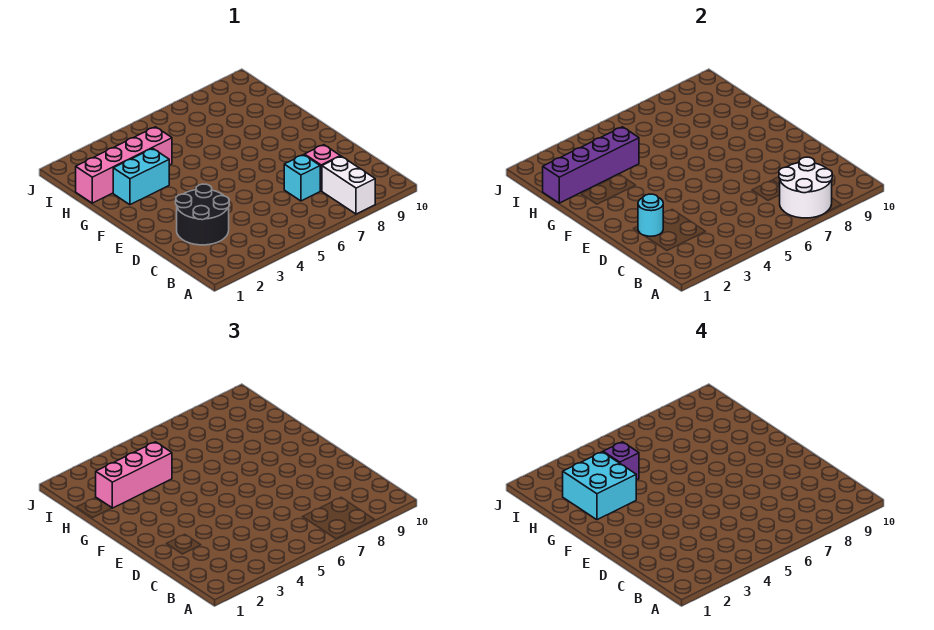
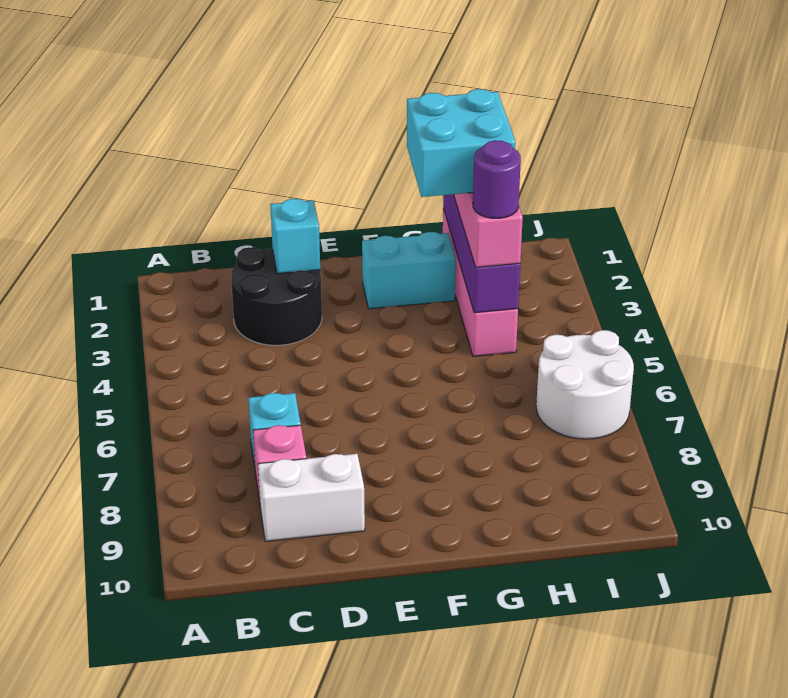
white 2x2 round brick [779,157,832,218] -> white 2x2 round brick moved to [536,330,634,439]
white 1x2 brick [322,156,375,214] -> white 1x2 brick moved to [258,454,365,541]
cyan 1x1 round brick [638,194,663,236] -> cyan 1x1 brick [270,199,320,274]
cyan 1x2 brick [113,148,169,205] -> cyan 1x2 brick turned to [362,232,456,309]
purple 1x1 brick [603,442,639,480] -> purple 1x1 round brick [473,140,521,218]

